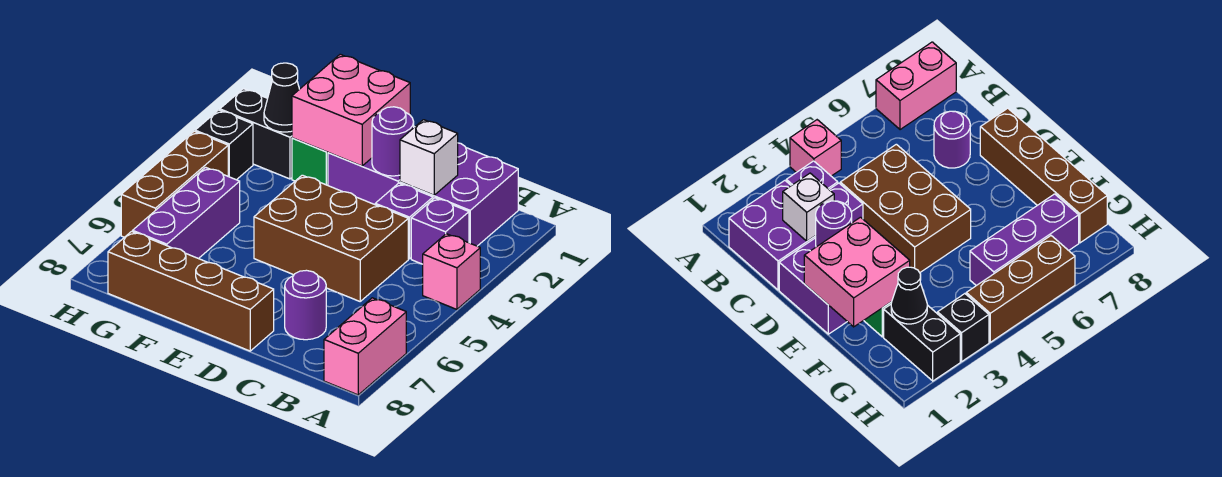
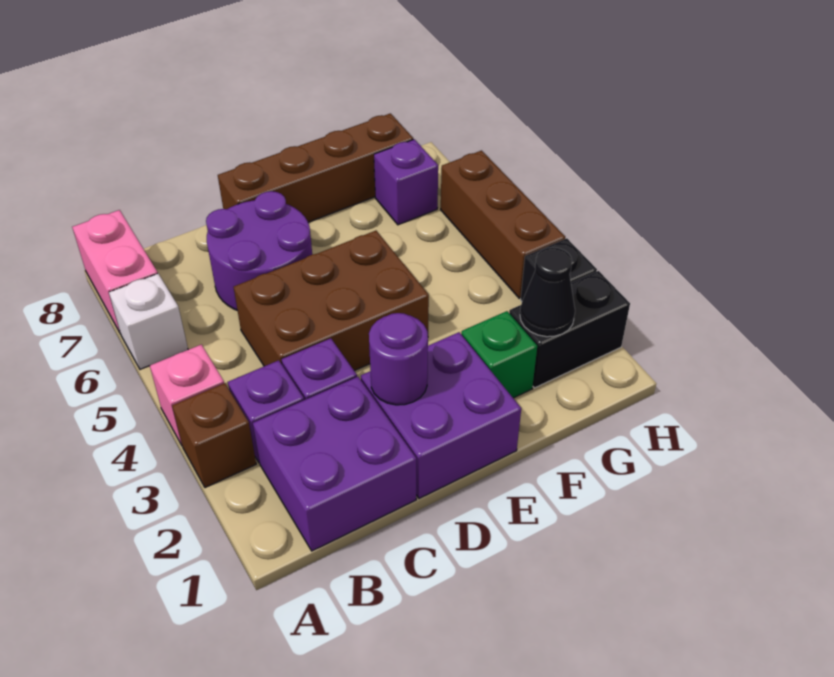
none -> brown 1x1 brick [172,383,256,488]
white 1x1 brick [400,120,458,195] -> white 1x1 brick moved to [109,274,188,369]
purple 1x1 round brick [285,270,326,340] -> purple 2x2 round brick [206,191,312,310]
pink 2x2 brick [292,54,410,166] -> none
purple 1x3 brick [133,167,240,259] -> purple 1x1 brick [374,139,438,225]

